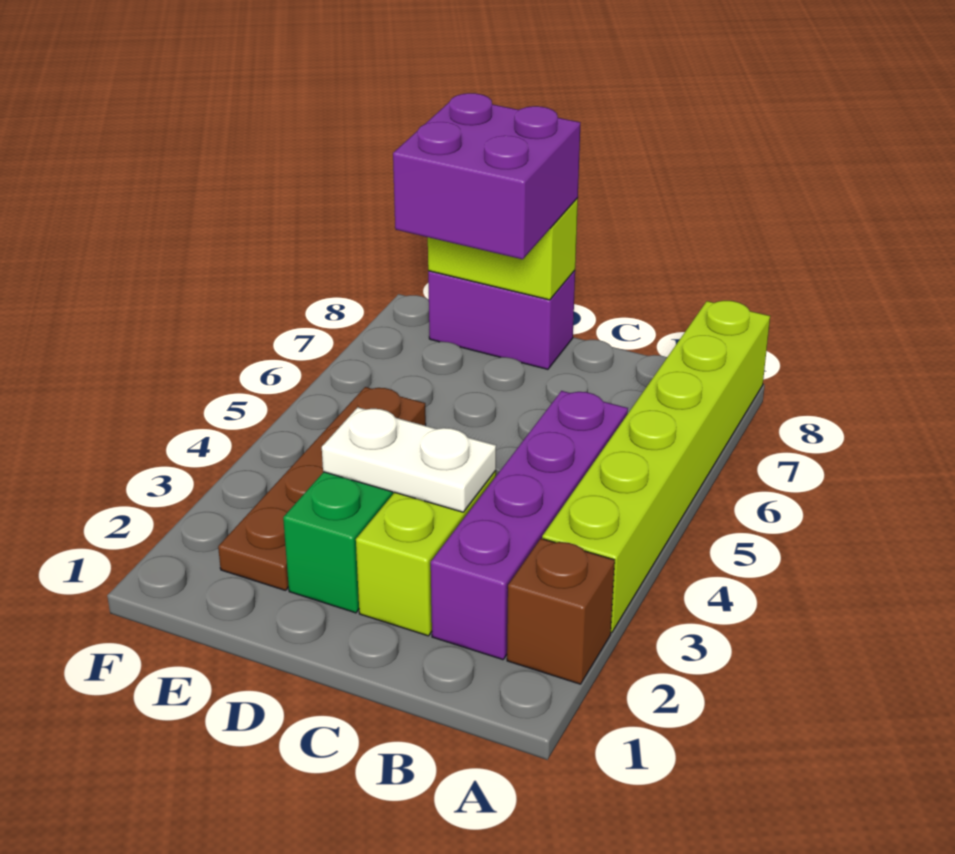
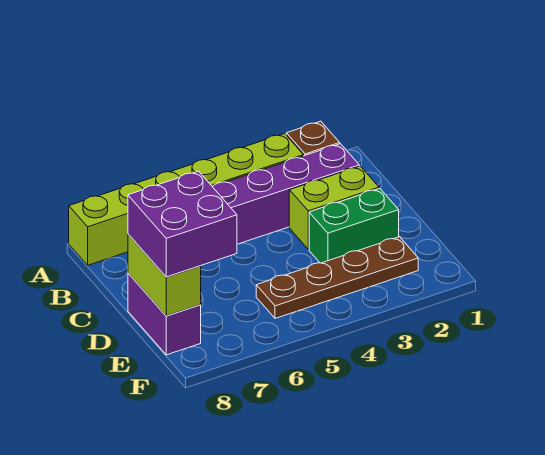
white 1x2 plate [322,407,496,512] -> none

